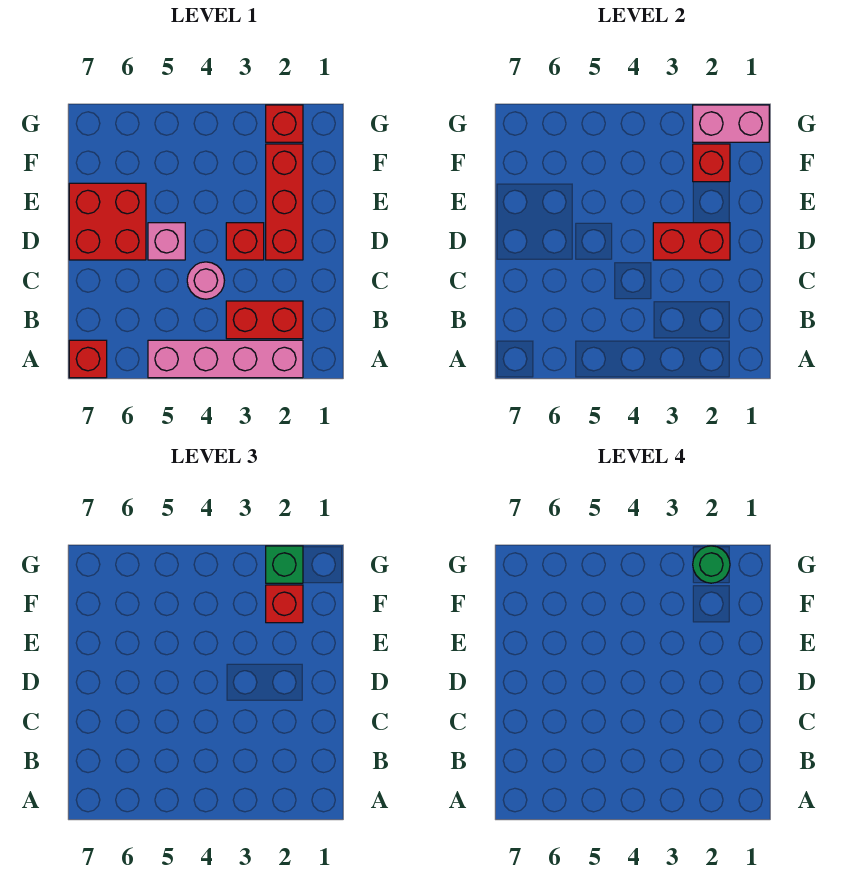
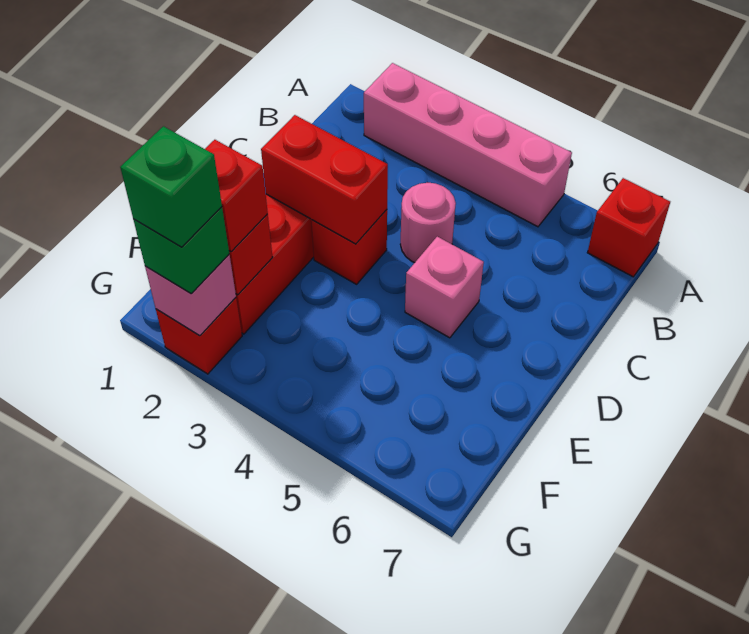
red 1x2 brick [226,301,303,339] -> none
red 2x2 brick [69,183,146,260] -> none
pink 1x2 brick [693,105,769,142] -> pink 1x1 brick [145,255,236,336]
green 1x1 round brick [693,546,730,583] -> green 1x1 brick [120,126,222,247]

